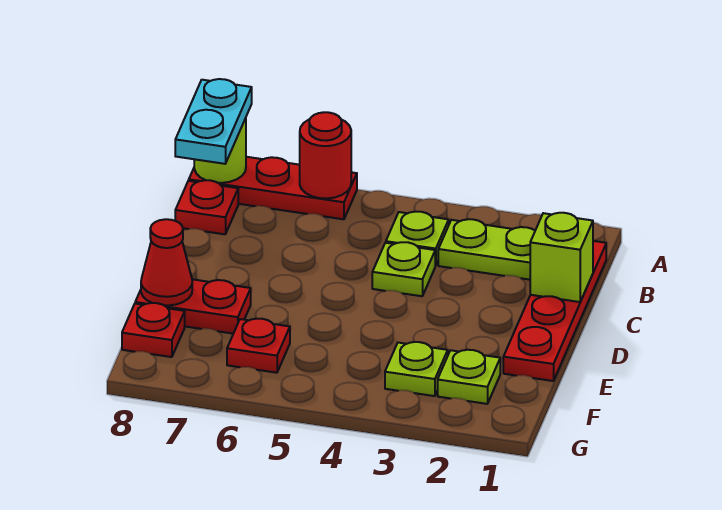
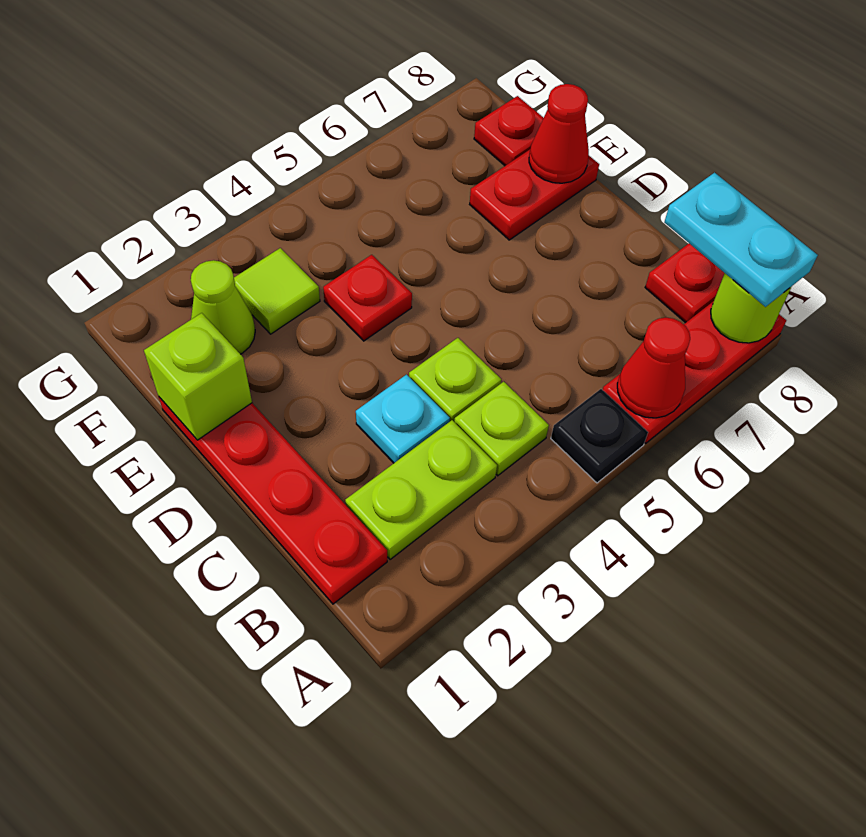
none -> black 1x1 plate [551,389,648,483]
red 1x1 round brick [300,112,351,198] -> red 1x1 cone [617,318,690,418]
lime 1x1 brick [530,213,593,302] -> lime 1x1 brick moved to [144,313,252,440]
none -> cyan 1x1 plate [356,375,450,463]
lime 1x1 plate [438,350,500,404] -> lime 1x1 cone [191,260,255,354]
lime 1x1 plate [385,342,448,396] -> lime 1x1 tile [234,248,320,334]
red 1x1 plate [227,319,290,373] -> red 1x1 plate moved to [323,255,412,341]

